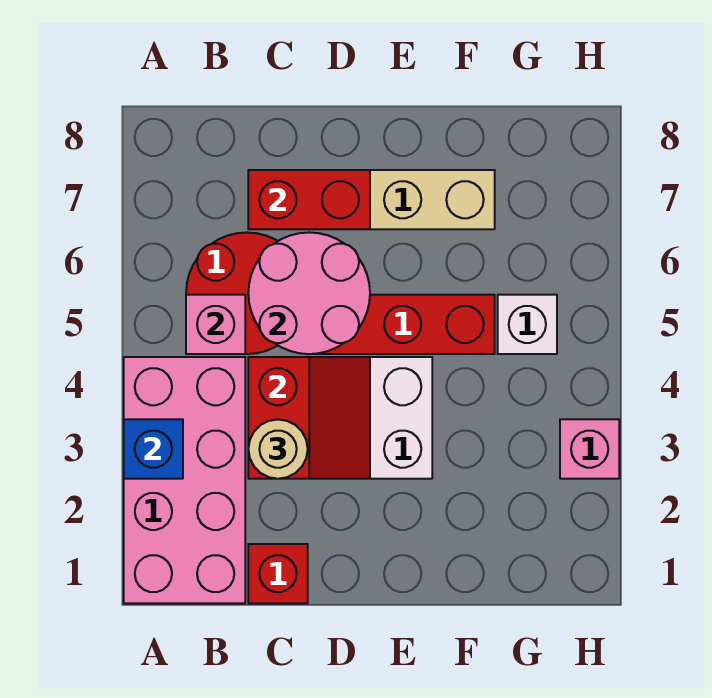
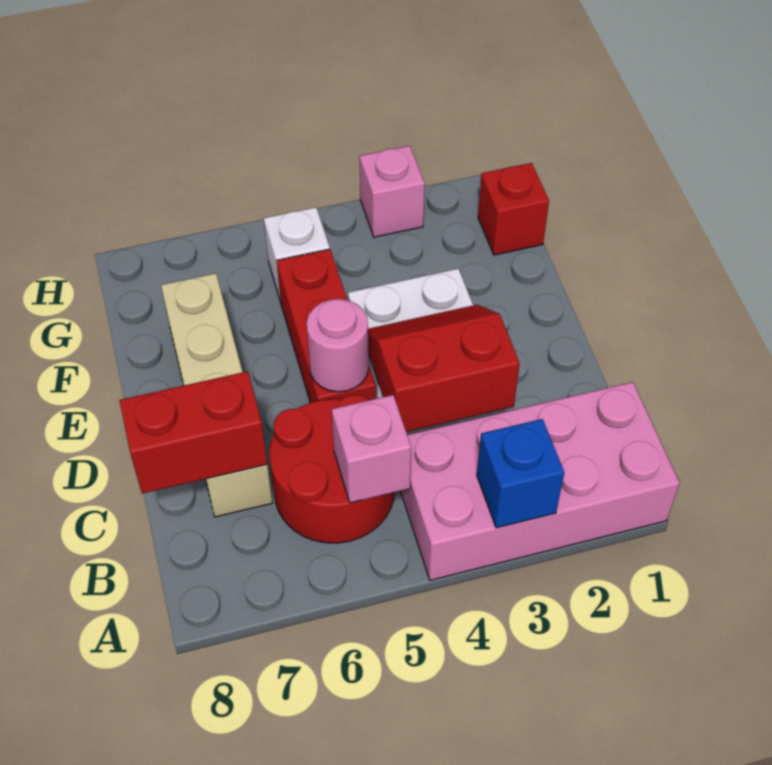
red 1x1 brick [248,544,308,603] -> red 1x1 brick moved to [478,163,549,255]
tan 1x1 round brick [248,420,308,479] -> none
pink 2x2 round brick [248,232,370,354] -> pink 1x1 round brick [307,299,369,392]
red 1x2 brick [248,170,370,229] -> red 1x2 brick turned to [119,371,267,494]

